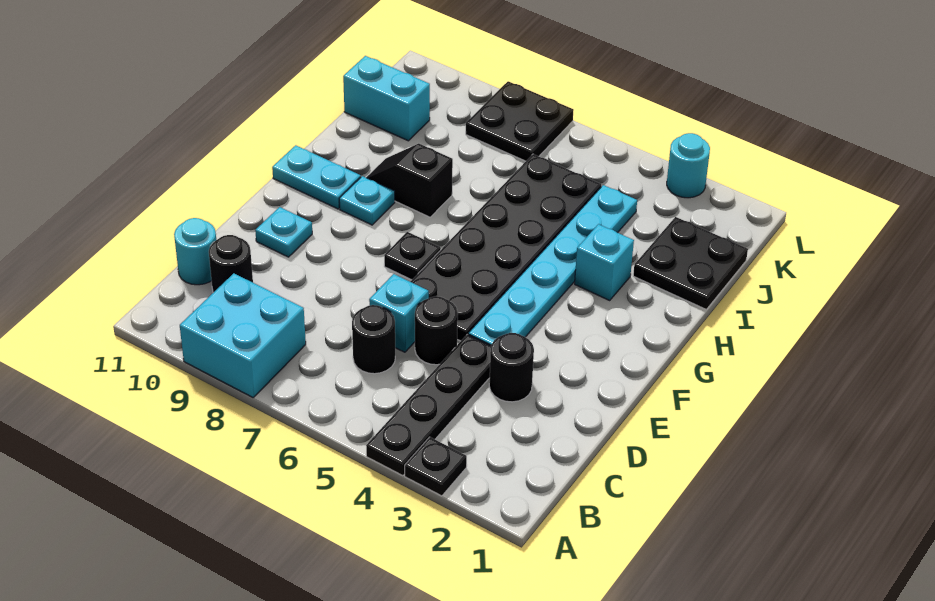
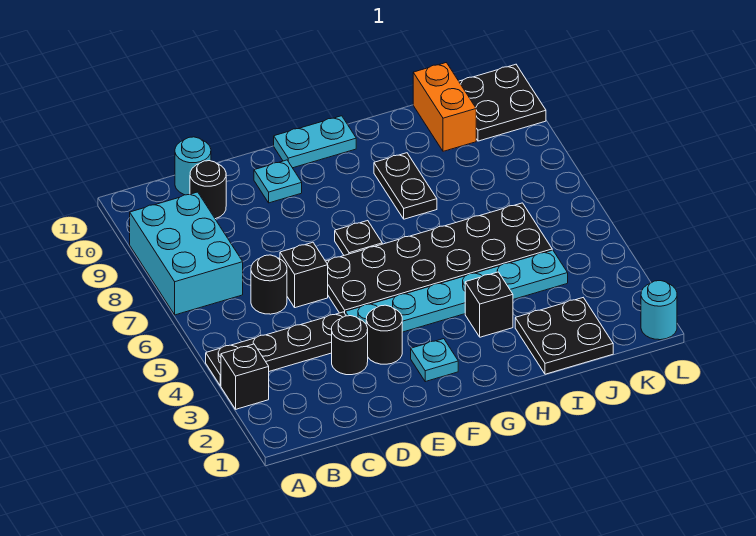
black 1x1 plate [405,437,467,496] -> black 1x1 brick [221,344,269,409]
cyan 2x2 brick [180,273,306,397] -> cyan 2x3 brick [130,192,243,315]
black 1x1 round brick [415,296,458,365] -> black 1x1 round brick moved to [366,305,402,364]
cyan 1x1 brick [369,274,429,352] -> black 1x1 brick [280,242,328,308]
cyan 1x1 plate [339,176,395,225] -> cyan 1x1 plate moved to [411,339,458,382]
cyan 1x2 plate [272,145,361,209] -> cyan 1x2 plate turned to [274,116,356,168]
cyan 1x1 brick [575,224,634,300] -> black 1x1 brick [465,272,513,337]
black 1x2 slope [366,144,453,217] -> black 1x2 plate [374,153,437,219]
cyan 1x2 brick [343,56,430,141] -> orange 1x2 brick [413,63,476,151]
black 2x2 plate [466,81,574,161] -> black 2x2 plate moved to [459,64,546,141]
cyan 1x1 round brick [667,133,710,198] -> cyan 1x1 round brick moved to [641,281,677,340]

